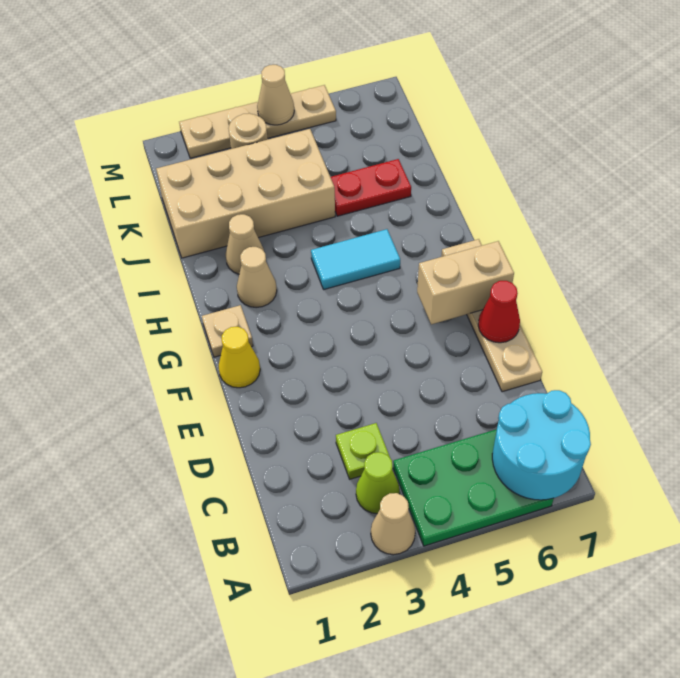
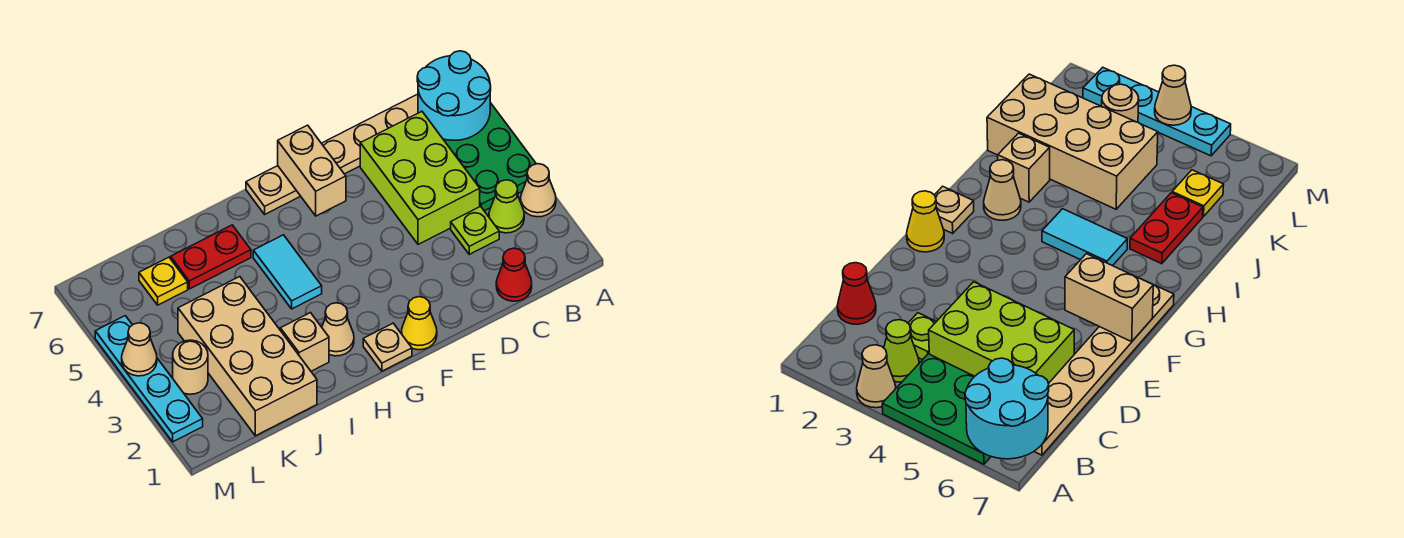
none -> lime 2x3 brick [360,111,480,244]
tan 1x4 plate [441,239,542,392] -> tan 1x6 plate [246,94,418,214]
red 1x1 cone [478,281,520,343] -> red 1x1 cone moved to [496,248,532,301]
tan 1x1 cone [225,214,264,274] -> tan 1x1 brick [280,313,329,371]
red 1x2 plate [331,159,411,216] -> red 1x2 plate turned to [171,225,251,289]
none -> yellow 1x1 plate [139,257,188,305]
tan 1x4 plate [179,85,336,158] -> cyan 1x4 plate [95,316,203,442]

